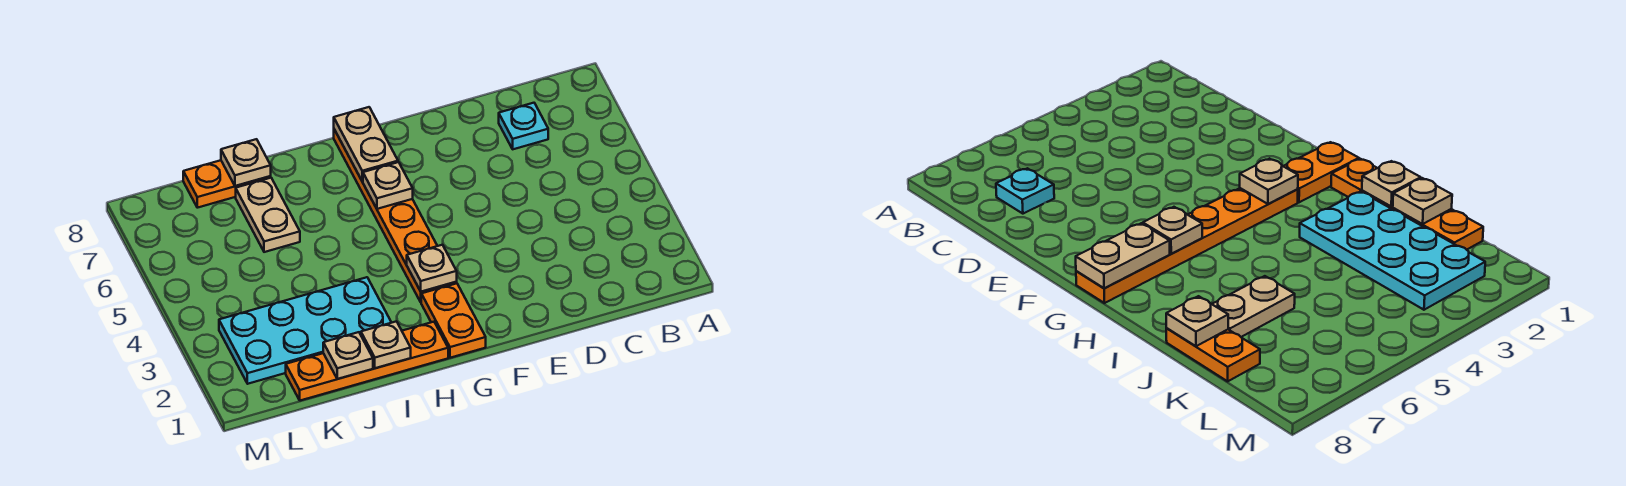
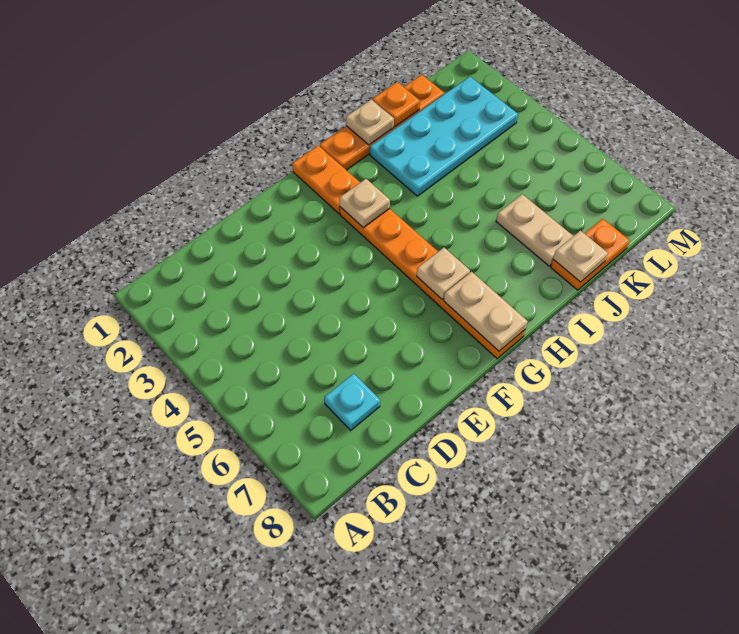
tan 1x1 plate [323,332,373,379] -> orange 1x1 plate [373,82,420,127]

